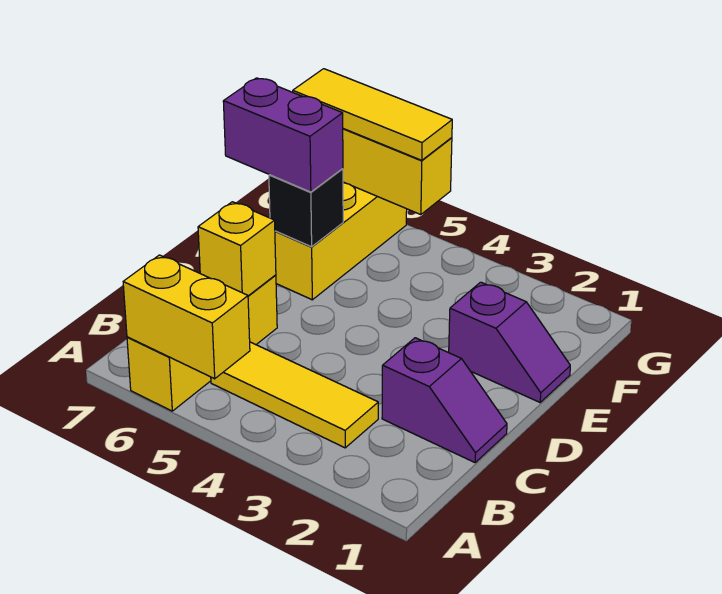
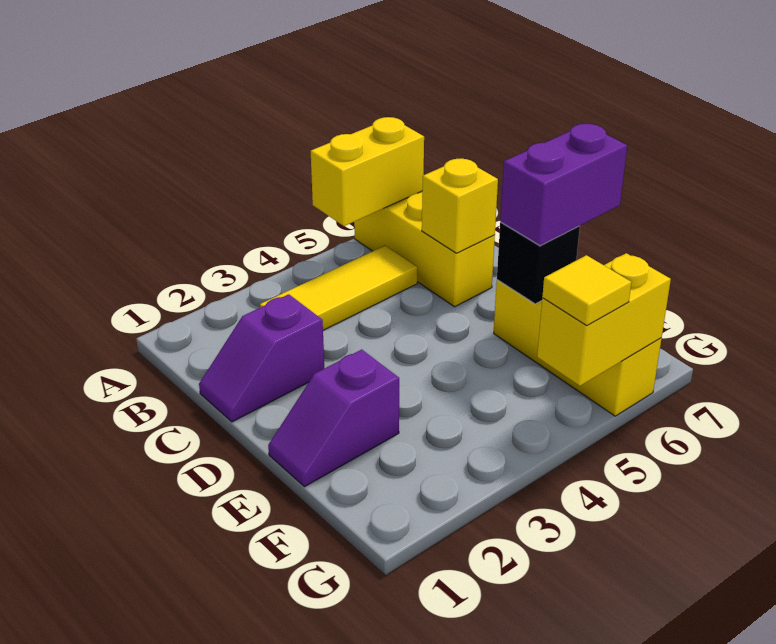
yellow 1x3 tile [293,69,452,160] -> yellow 1x1 tile [542,255,631,326]

